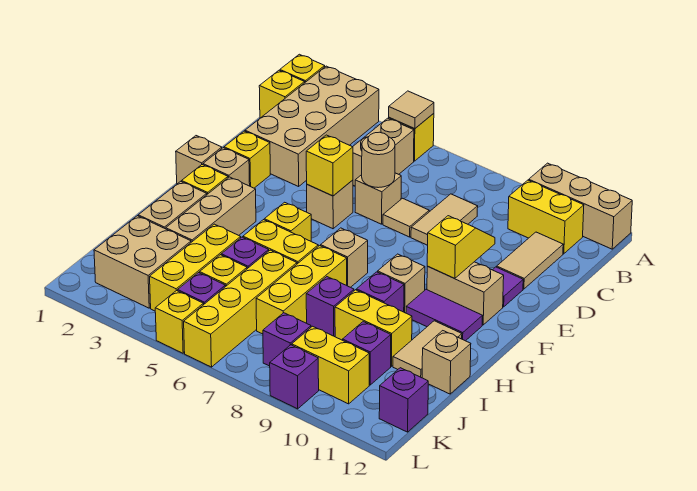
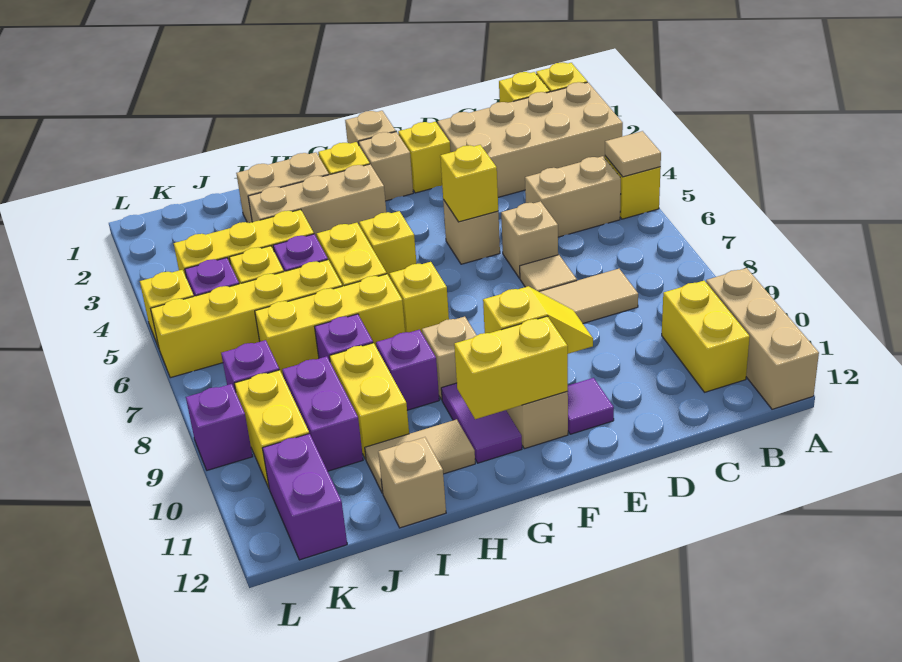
tan 1x2 tile [497,232,563,289] -> none
tan 1x1 round brick [362,132,395,188] -> none
none -> yellow 1x2 brick [454,316,568,419]
tan 1x1 brick [321,228,368,287] -> yellow 1x1 brick [389,262,449,333]
tan 2x2 brick [94,216,191,308] -> none
purple 1x1 brick [343,322,391,385] -> purple 1x2 brick [282,356,363,471]
purple 1x1 brick [379,368,428,432] -> purple 1x2 brick [263,434,347,560]

